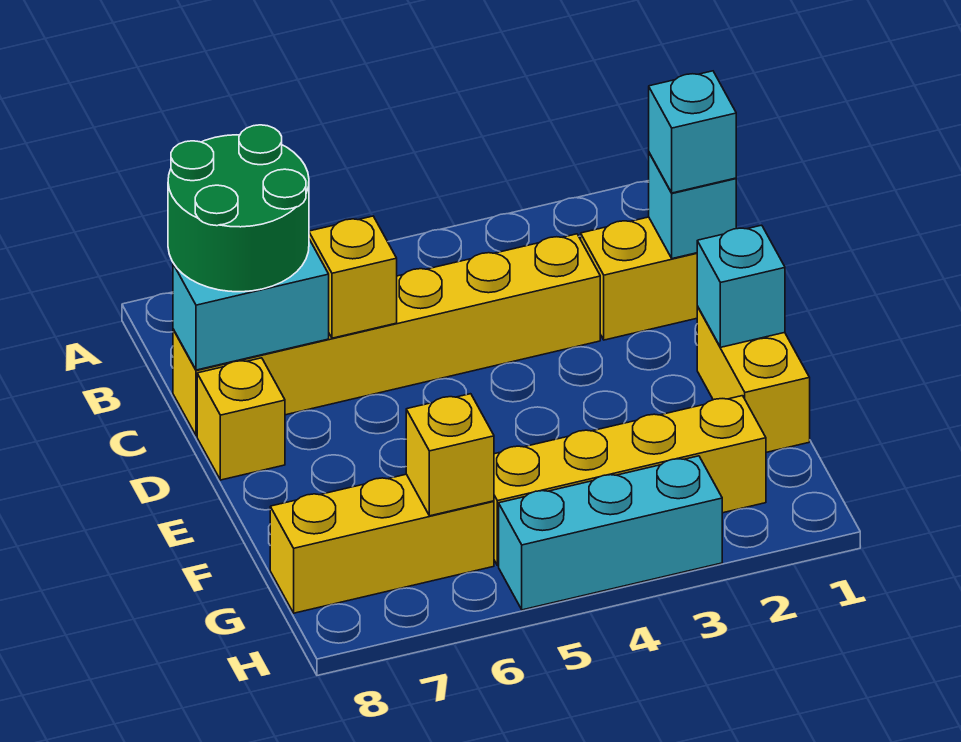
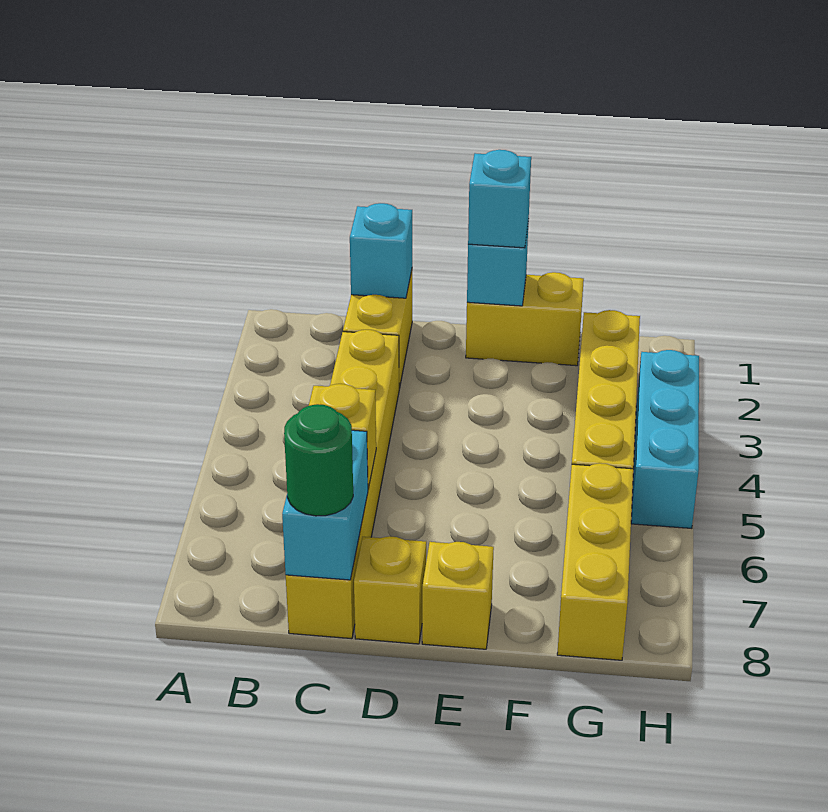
green 2x2 round brick [168,125,309,292] -> green 1x1 round brick [284,404,353,516]
cyan 1x1 brick [649,71,736,193] -> cyan 1x1 brick moved to [468,150,531,248]
yellow 1x1 brick [406,394,494,516] -> yellow 1x1 brick moved to [422,542,494,649]

